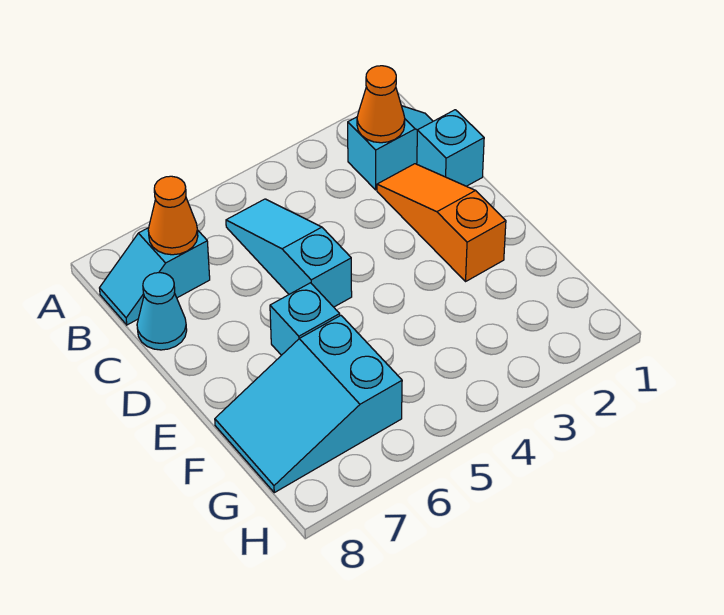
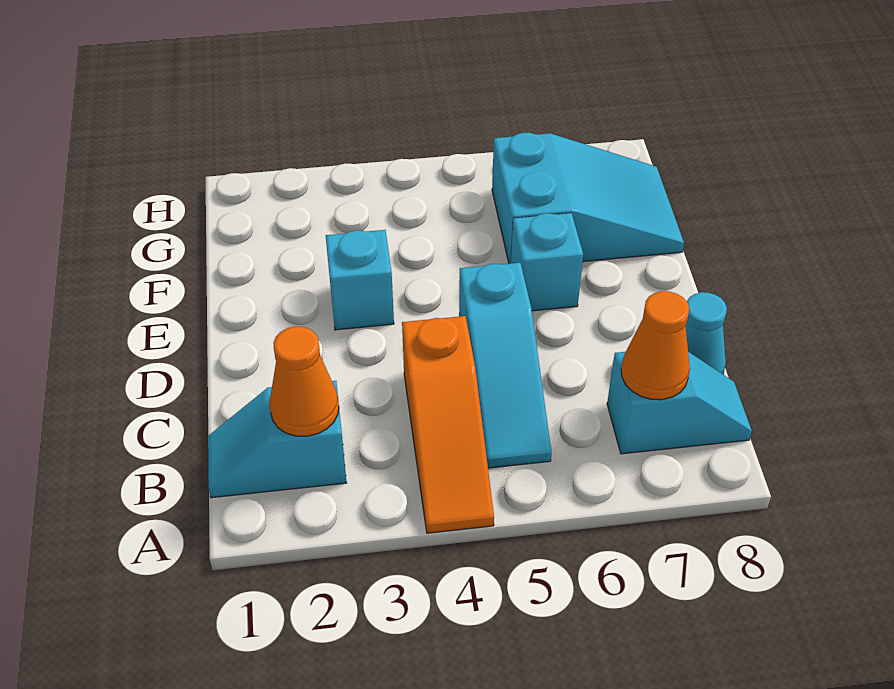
cyan 1x1 brick [417,110,484,186] -> cyan 1x1 brick moved to [326,230,394,330]
orange 1x3 slope [377,164,506,281] -> orange 1x3 slope moved to [402,316,494,533]

